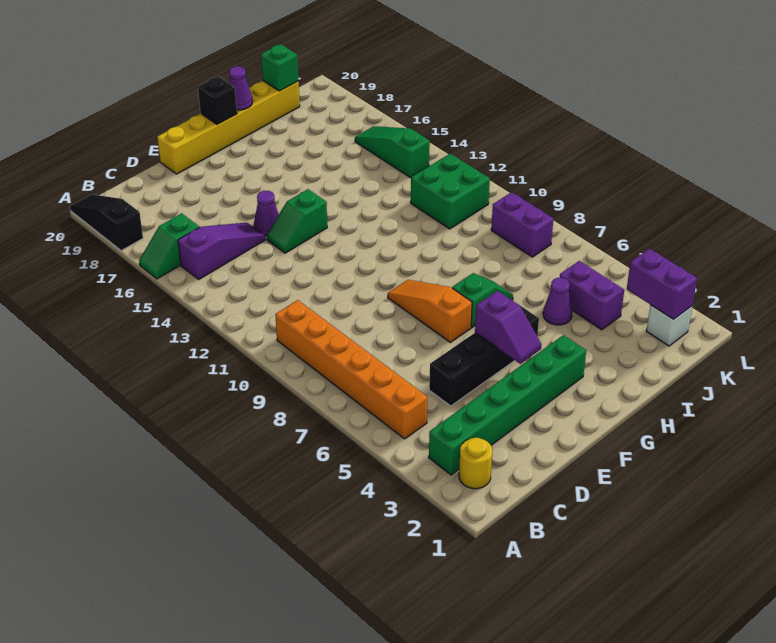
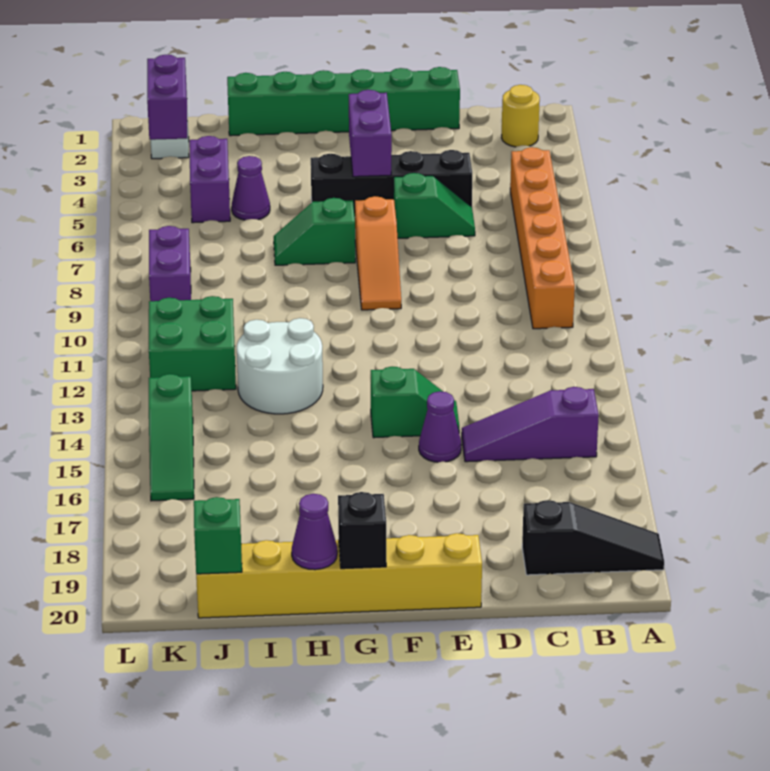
green 1x2 slope [139,213,199,279] -> green 1x2 slope moved to [393,173,475,238]
black 1x3 slope [70,194,143,251] -> black 1x3 slope turned to [522,500,664,575]
green 1x6 brick [429,335,586,475] -> green 1x6 brick moved to [227,67,460,136]
purple 1x2 slope [475,291,542,364] -> purple 1x2 brick [349,90,392,177]
none -> white 2x2 round brick [237,318,323,414]

